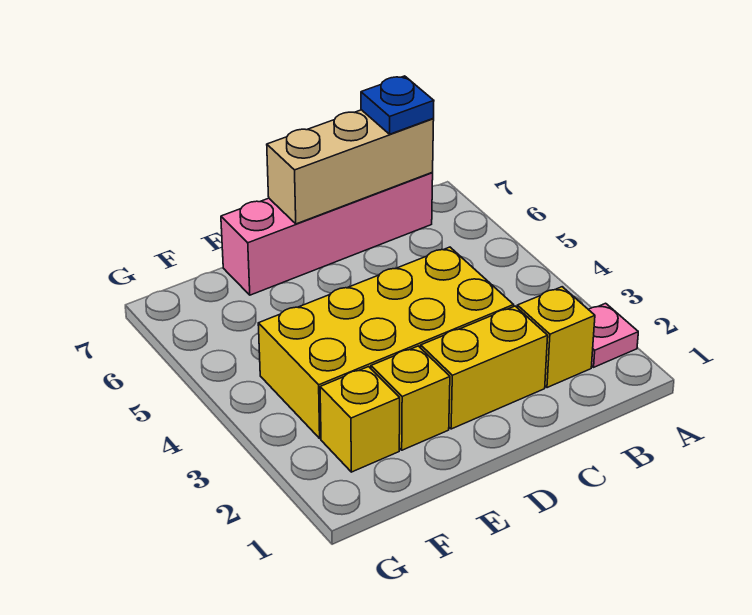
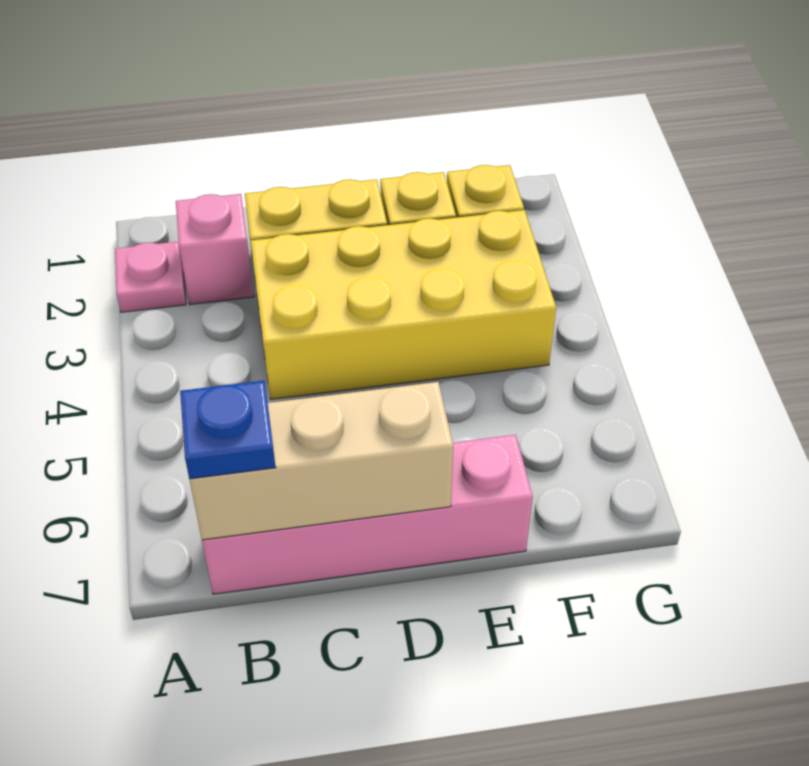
yellow 1x1 brick [517,287,595,388] -> pink 1x1 brick [176,194,254,304]

